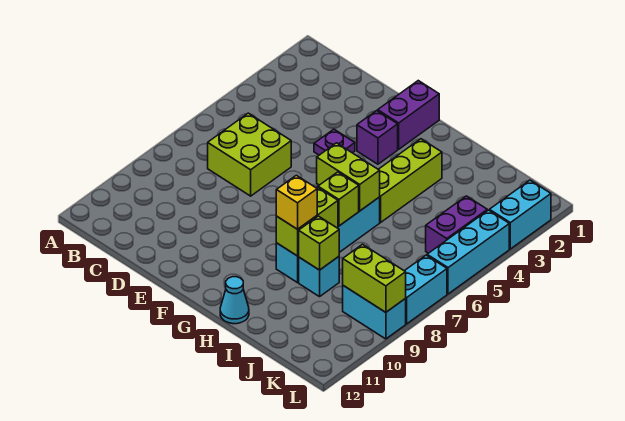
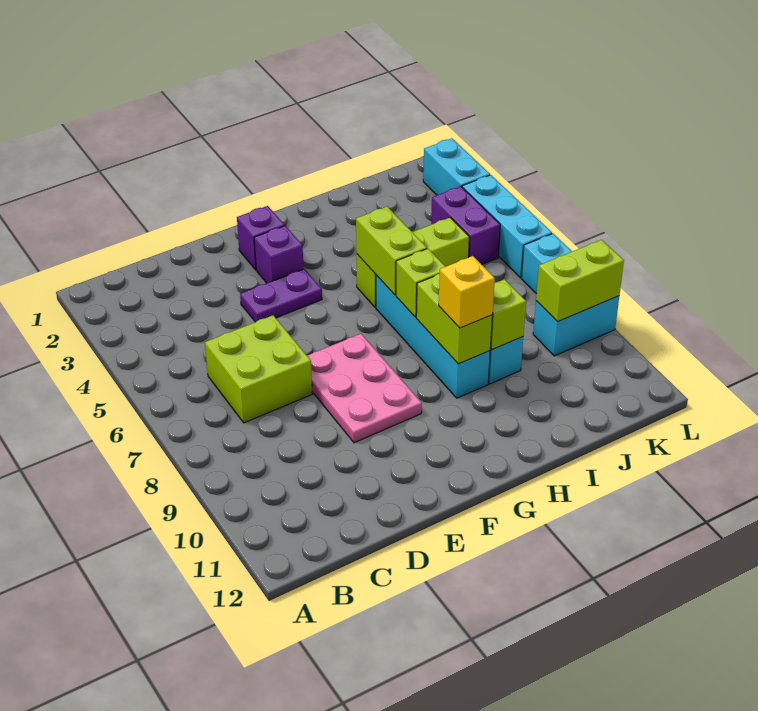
purple 1x1 plate [314,129,355,155] -> purple 1x2 plate [240,269,322,322]
none -> pink 2x3 plate [307,334,422,443]
purple 1x2 brick [378,81,439,149] -> purple 1x1 brick [237,206,285,270]
lime 1x2 brick [317,143,380,211] -> lime 1x2 brick turned to [356,207,427,295]
lime 1x3 brick [378,139,442,222] -> lime 1x3 brick turned to [356,218,469,307]
cyan 1x1 cone [220,277,249,324] -> none

